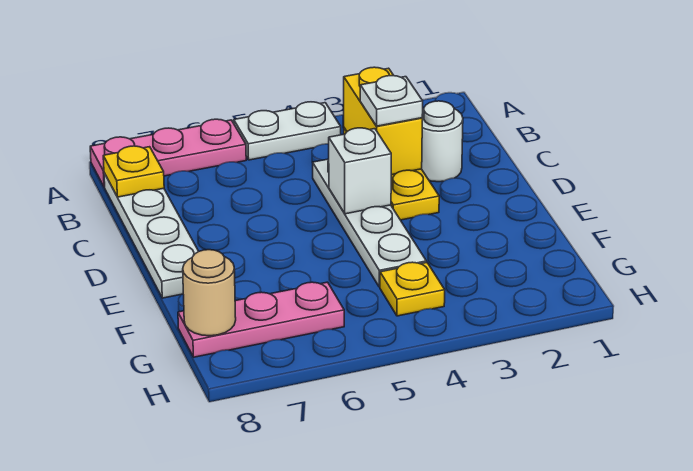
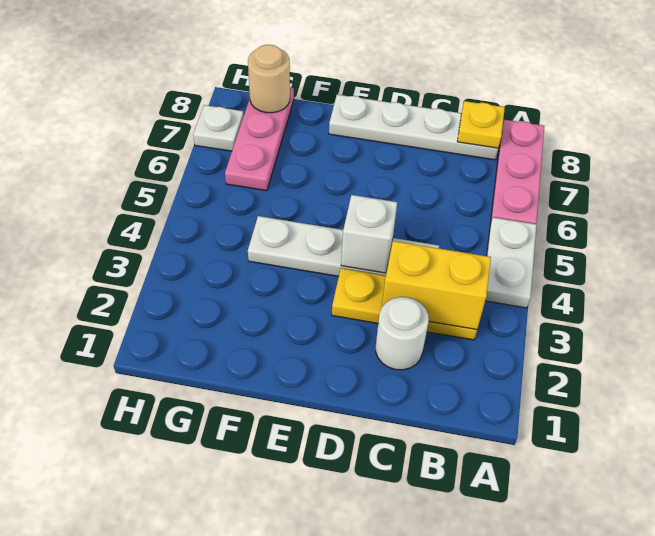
white 1x1 plate [360,76,423,126] -> white 1x1 plate moved to [193,105,244,151]
yellow 1x1 plate [380,262,445,316] -> none

